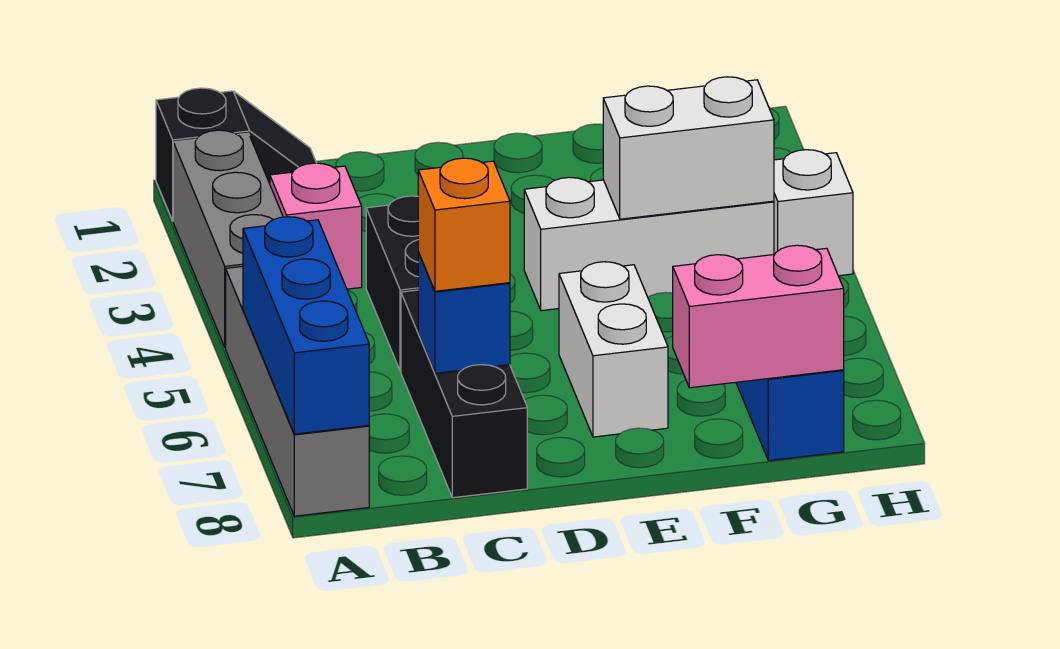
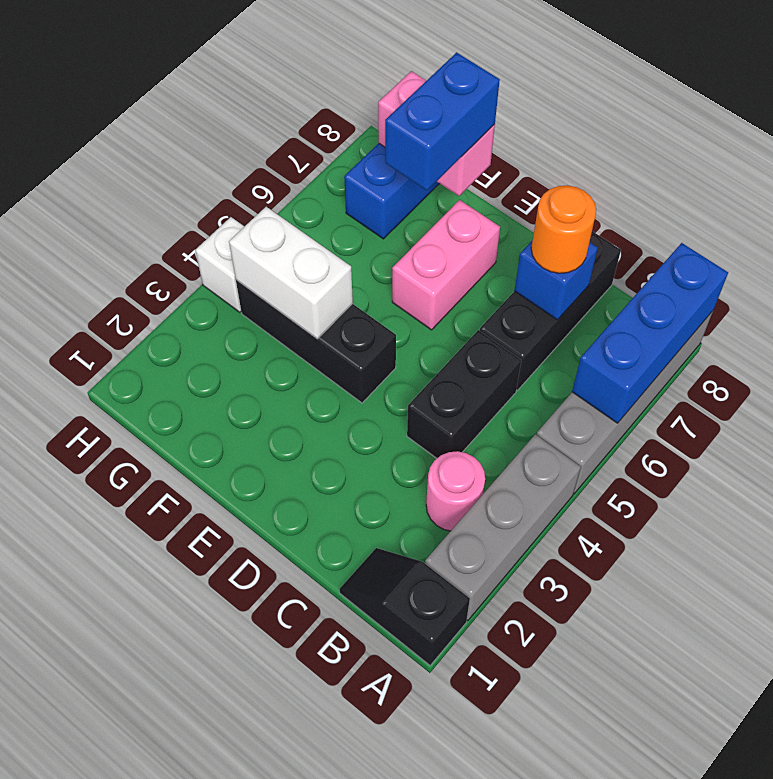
pink 1x1 brick [270,163,362,289] -> pink 1x1 round brick [426,451,485,531]
orange 1x1 brick [418,158,510,291] -> orange 1x1 round brick [531,186,596,273]
white 1x3 brick [524,177,774,311] -> black 1x3 brick [236,280,396,403]
white 1x2 brick [559,262,668,437] -> pink 1x2 brick [392,200,500,330]
none -> blue 1x2 brick [385,53,500,191]

